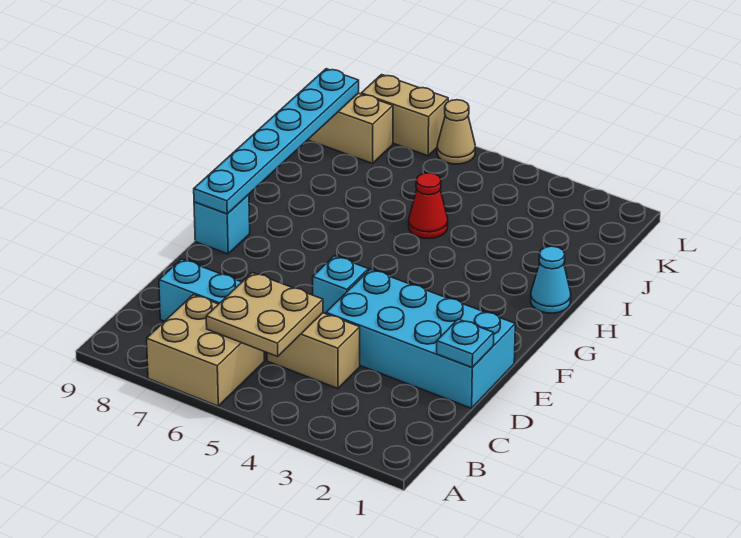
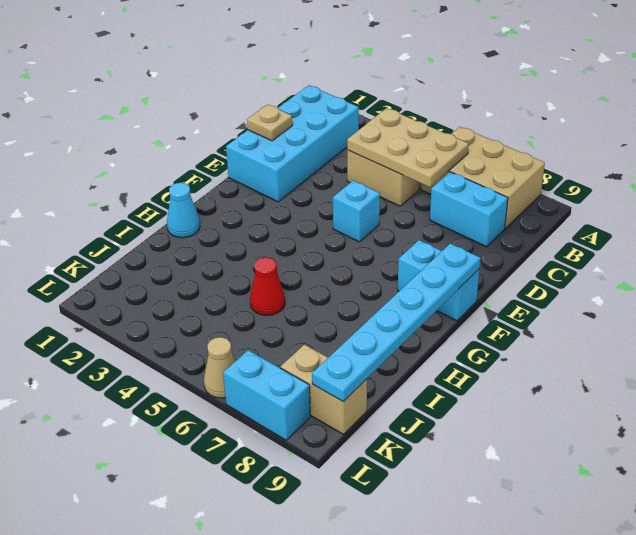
tan 2x2 brick [147,295,264,406] -> tan 2x3 brick [421,127,545,228]
tan 2x2 plate [206,273,323,356] -> tan 2x3 plate [347,108,469,187]
cyan 2x4 brick [326,269,515,408] -> cyan 2x4 brick turned to [226,85,359,202]
cyan 1x1 plate [437,319,494,367] -> tan 1x1 plate [247,105,292,141]
cyan 1x1 brick [194,194,250,254] -> cyan 1x2 brick [398,240,479,321]
tan 1x2 brick [361,75,448,156] -> cyan 1x2 brick [223,350,310,440]

